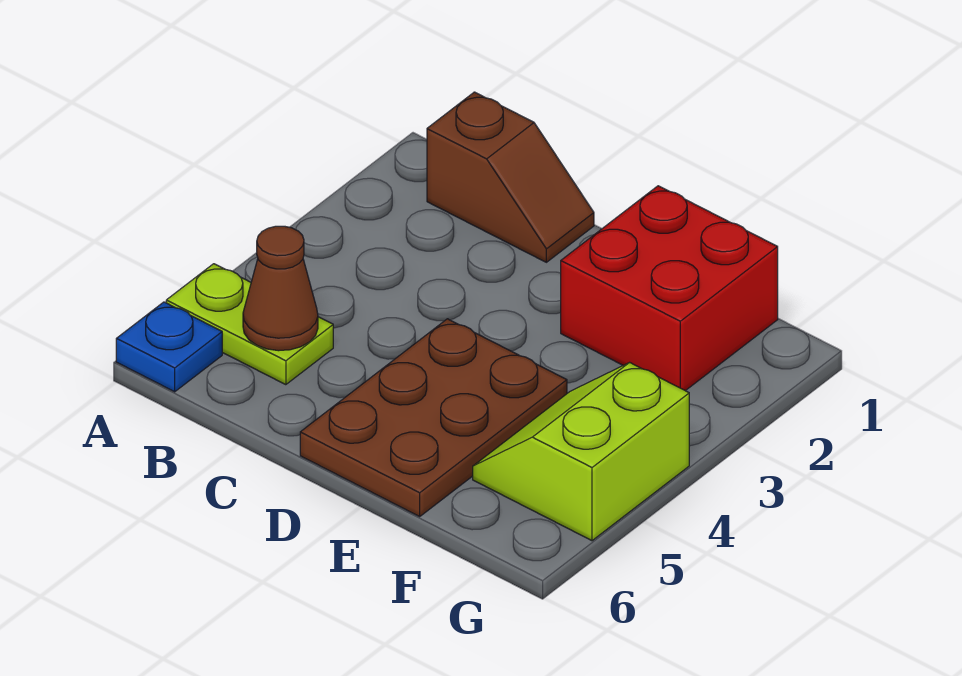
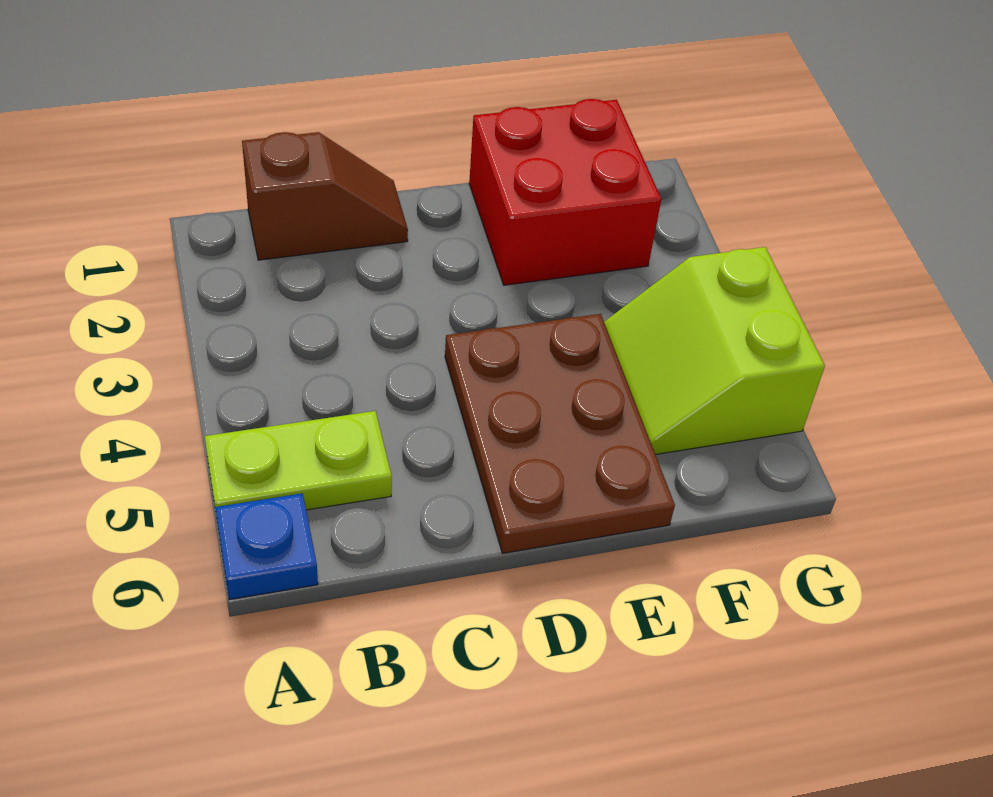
brown 1x1 cone [243,226,318,351] -> none

